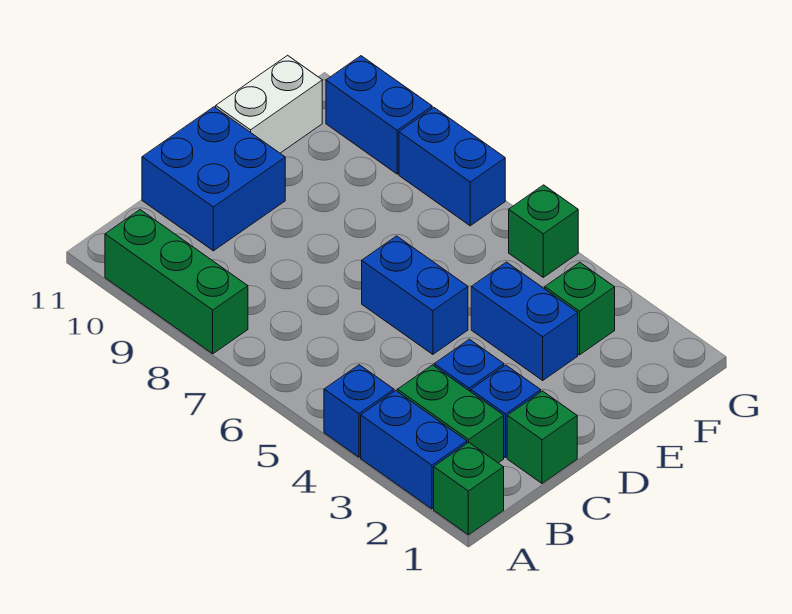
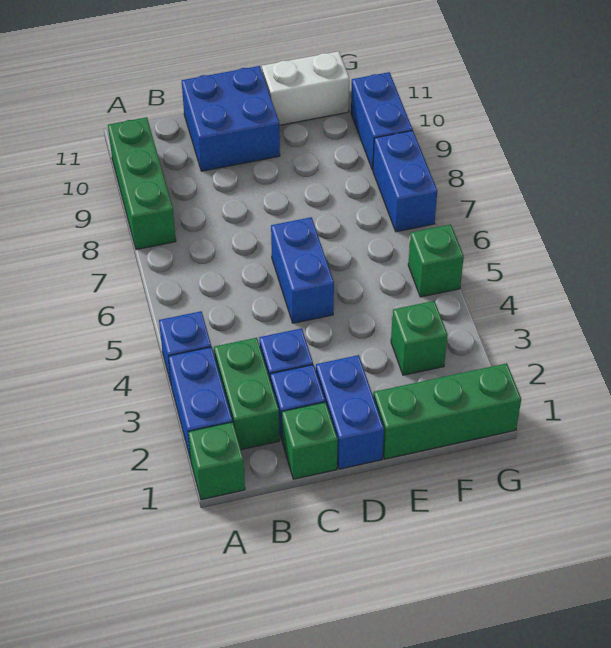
none -> green 1x3 brick [374,363,521,459]
blue 1x2 brick [471,262,578,380] -> blue 1x2 brick moved to [316,355,384,469]

